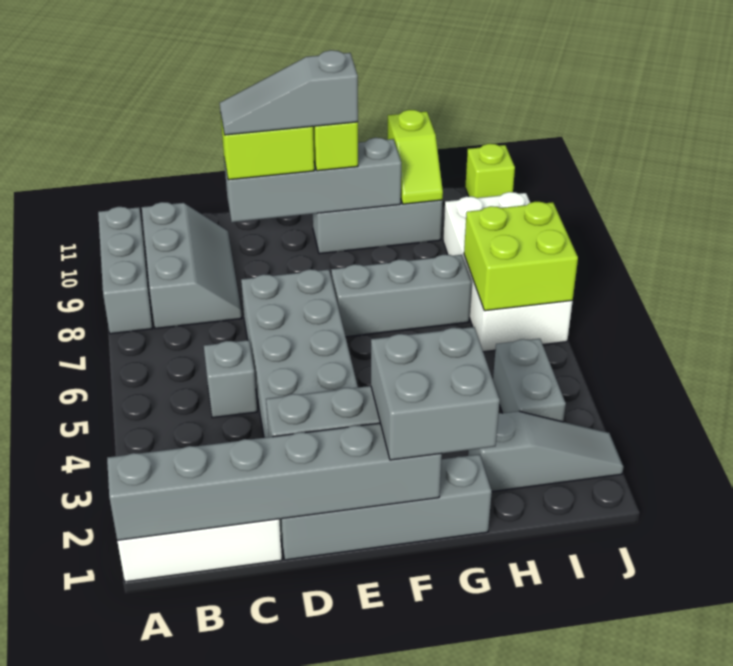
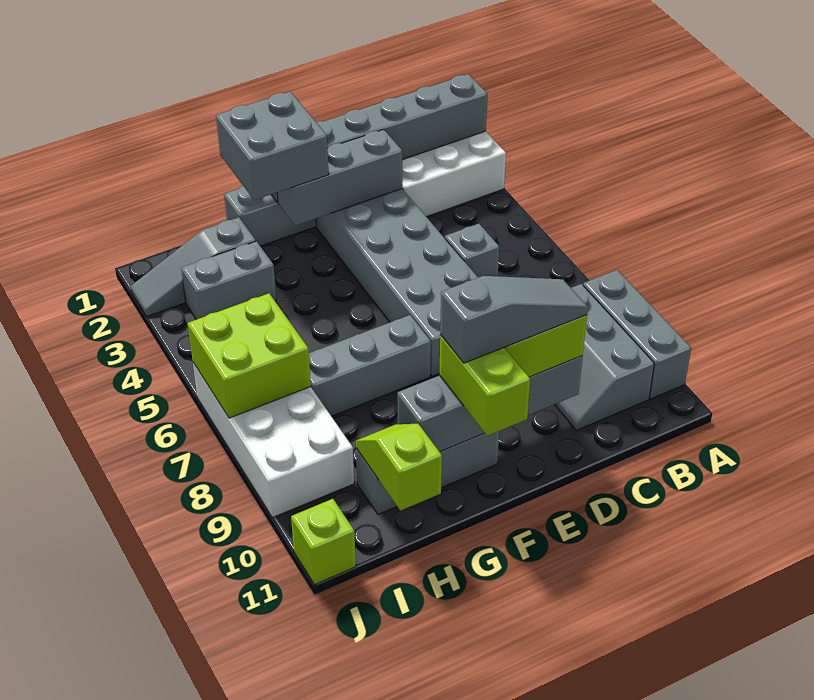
grey 1x2 brick [493,339,566,422] -> grey 1x2 brick turned to [181,241,276,320]

